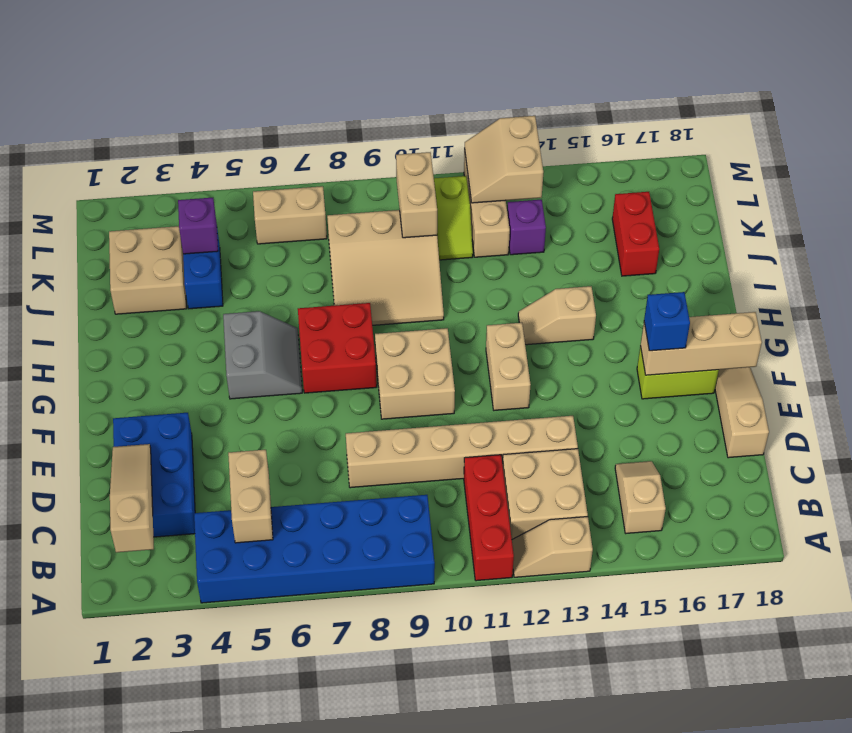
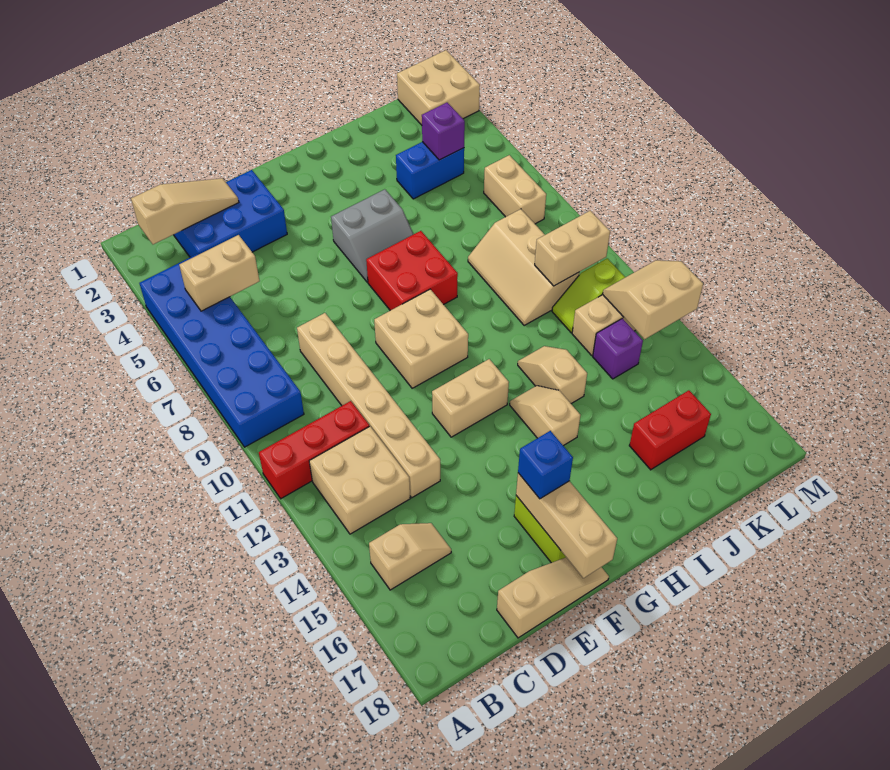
tan 1x2 slope [512,517,593,577] -> tan 1x2 slope moved to [518,346,587,404]
tan 3x3 slope [327,210,444,325] -> tan 2x3 slope [468,209,579,325]
tan 2x2 brick [109,226,187,314] -> tan 2x2 brick moved to [397,50,480,125]

